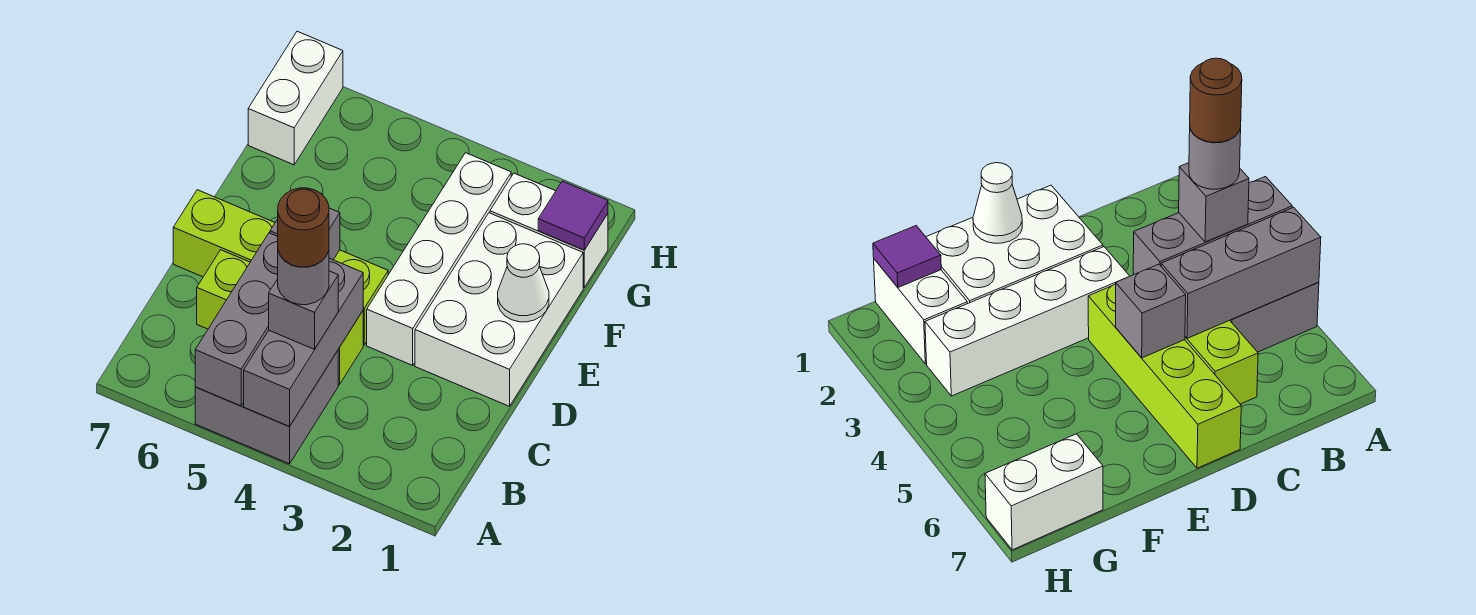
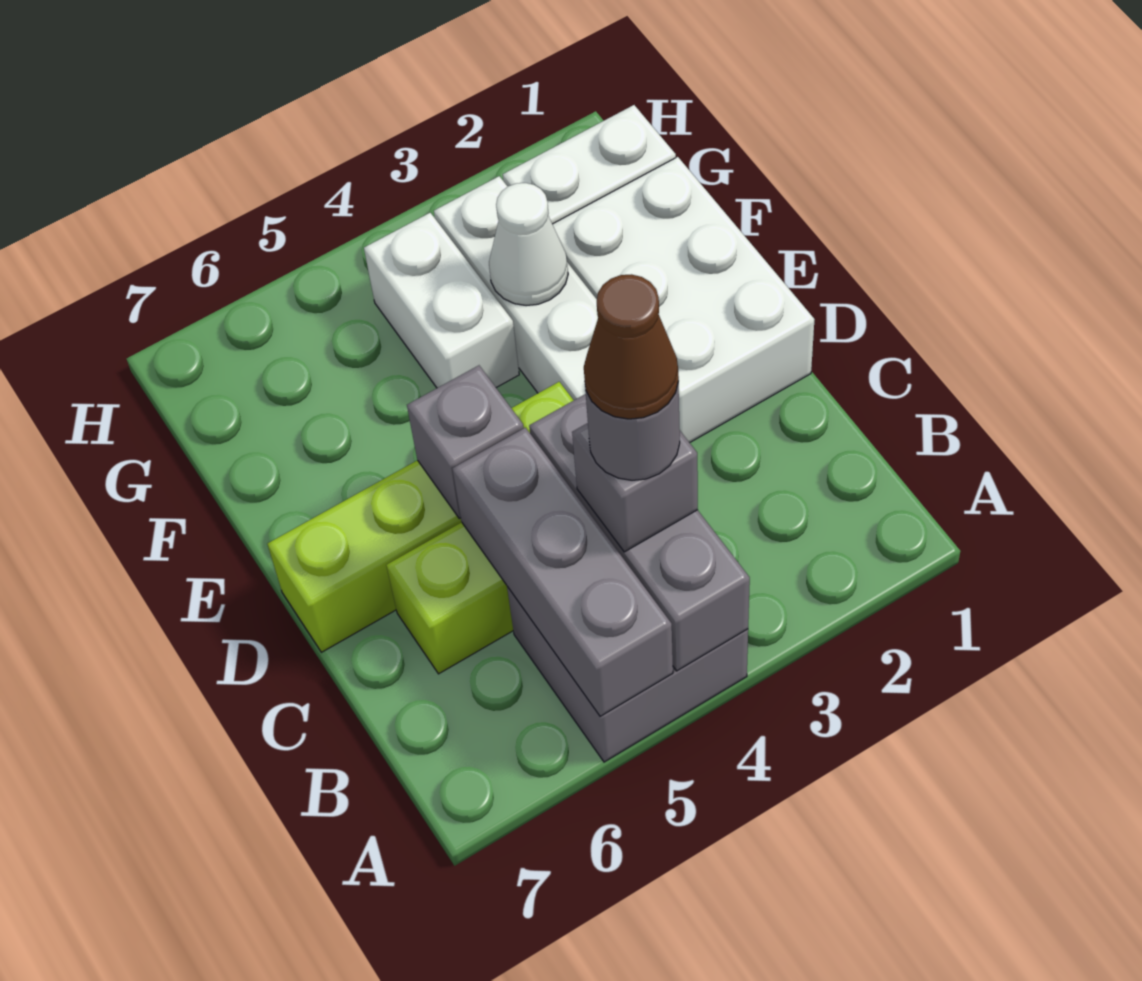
brown 1x1 round brick [278,188,329,267] -> brown 1x1 cone [584,274,679,419]
white 1x1 cone [498,244,549,322] -> white 1x1 cone moved to [489,183,568,306]
purple 1x1 tile [538,181,608,250] -> none
white 1x2 brick [248,31,343,165] -> white 1x2 brick moved to [364,213,519,388]

